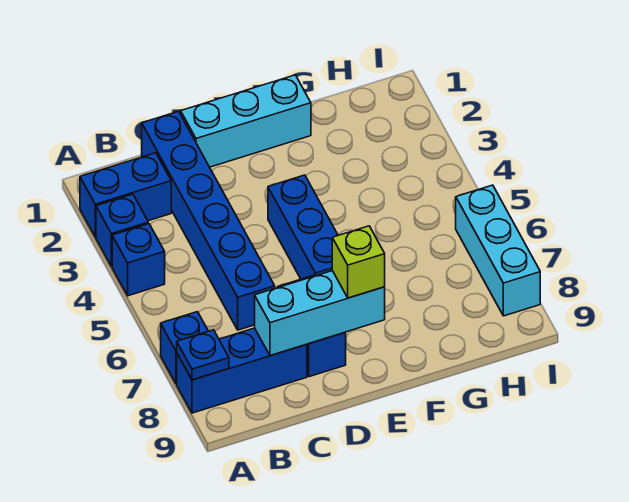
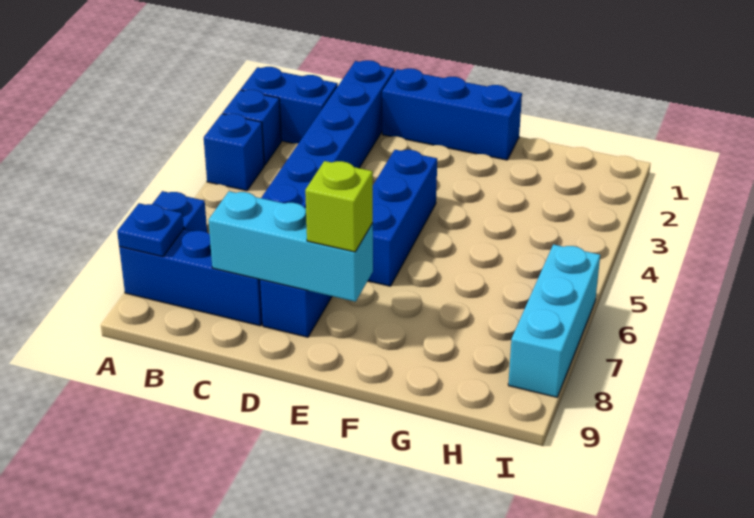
cyan 1x3 brick [181,75,311,167] -> blue 1x3 brick [382,68,522,160]

